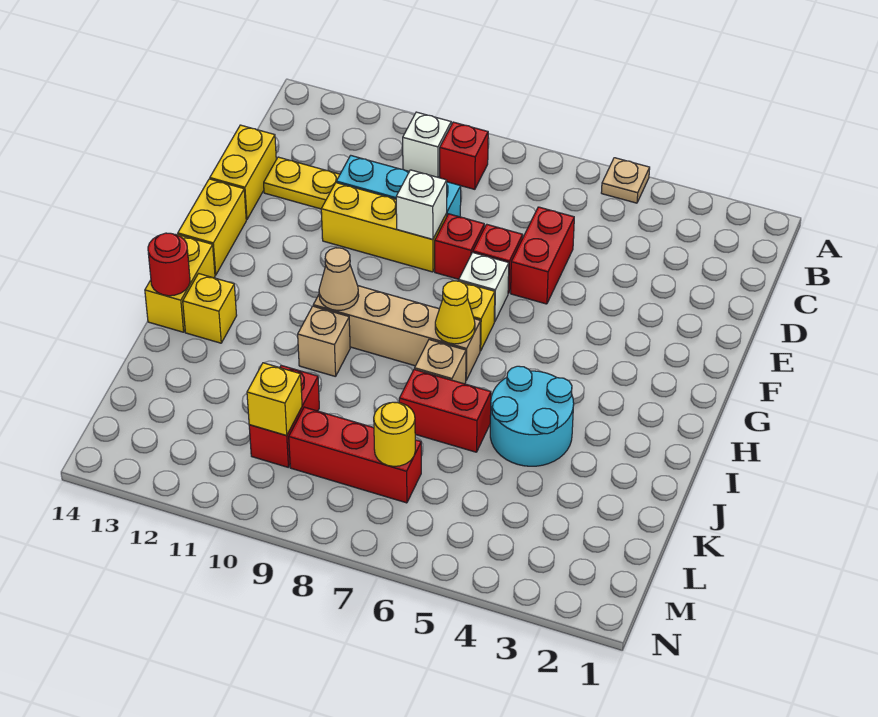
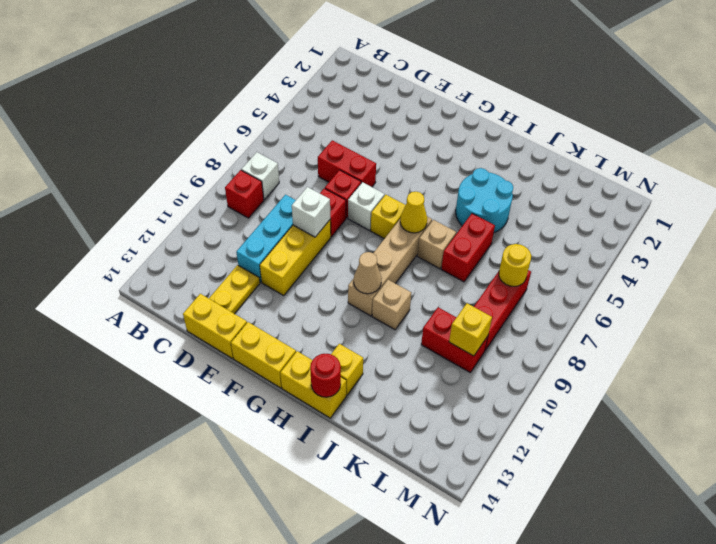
tan 1x1 plate [601,158,650,203] -> none
white 1x1 brick [403,112,451,178] -> white 1x1 brick moved to [241,152,279,200]

